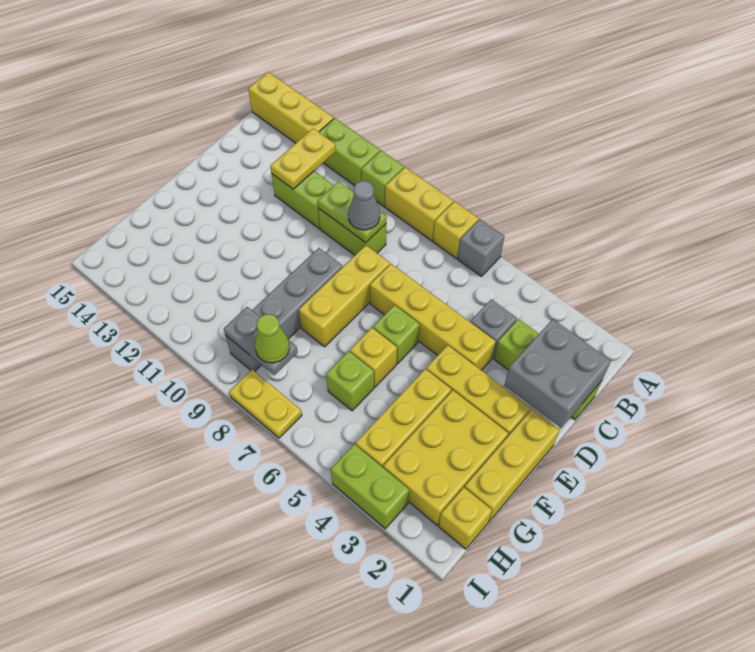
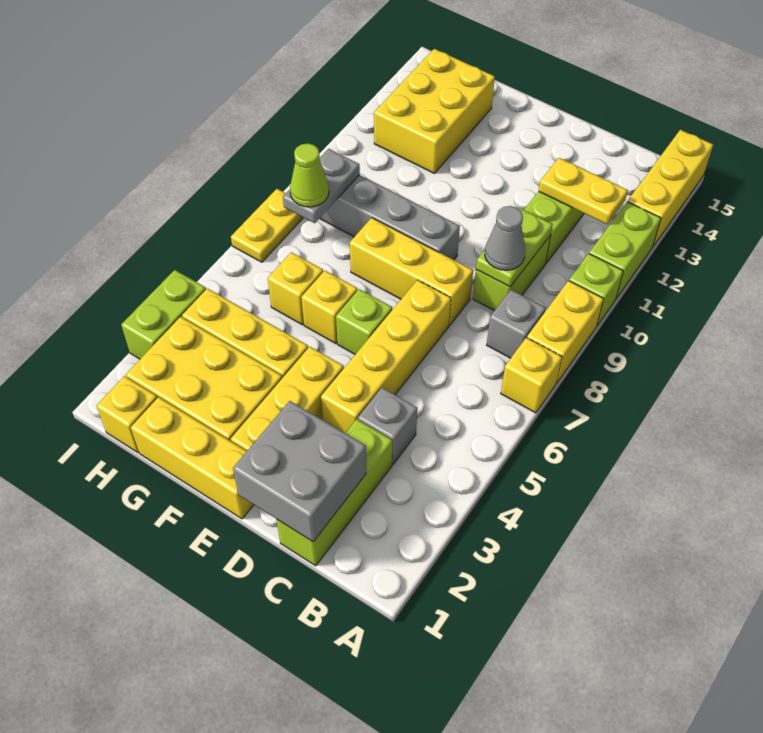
grey 1x1 brick [458,219,504,277] -> grey 1x1 brick moved to [487,290,546,358]
lime 1x1 brick [326,351,374,411] -> yellow 1x1 brick [268,252,323,325]
none -> yellow 2x3 brick [374,49,495,174]

